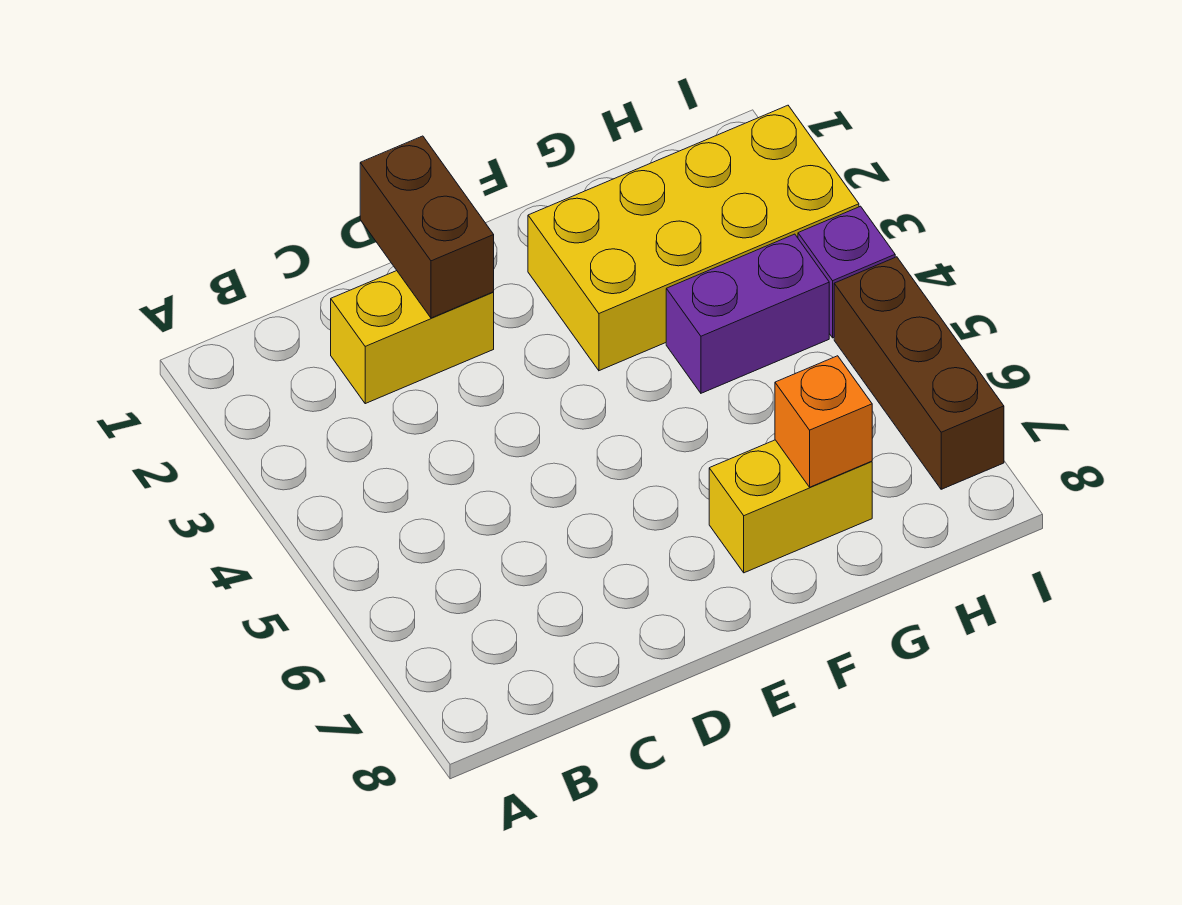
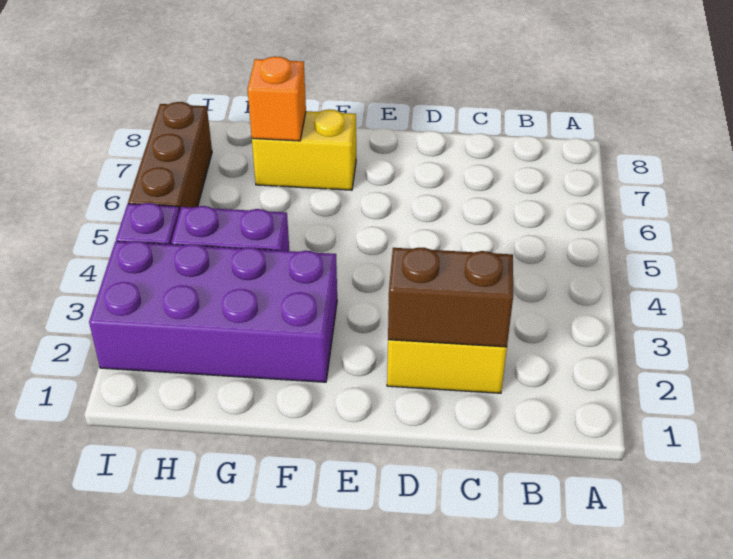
brown 1x2 brick [360,136,494,318] -> brown 1x2 brick turned to [388,247,513,347]
yellow 2x4 brick [528,105,859,371] -> purple 2x4 brick [89,241,337,382]

